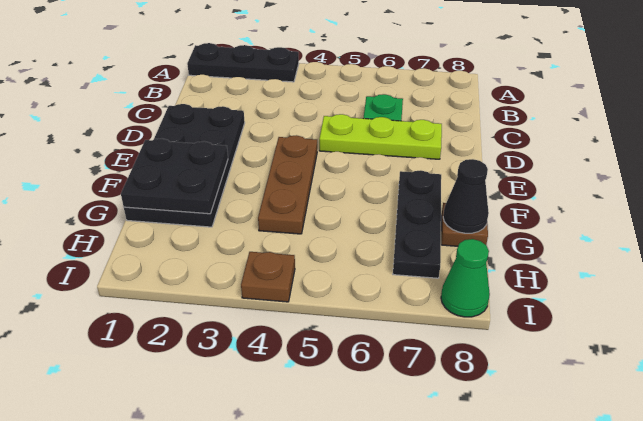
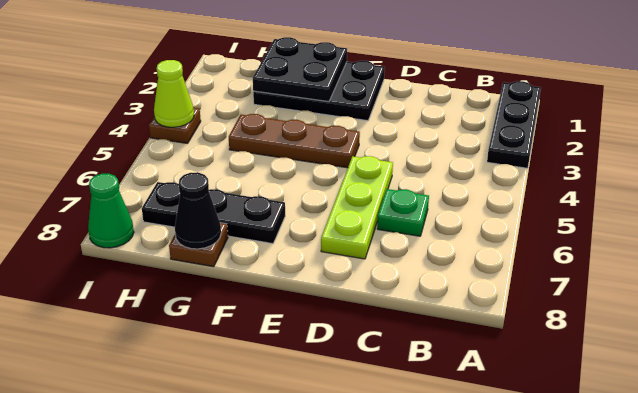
black 2x4 plate [124,104,245,227] -> black 2x3 plate [253,61,385,121]
none -> lime 1x1 cone [154,60,194,127]

